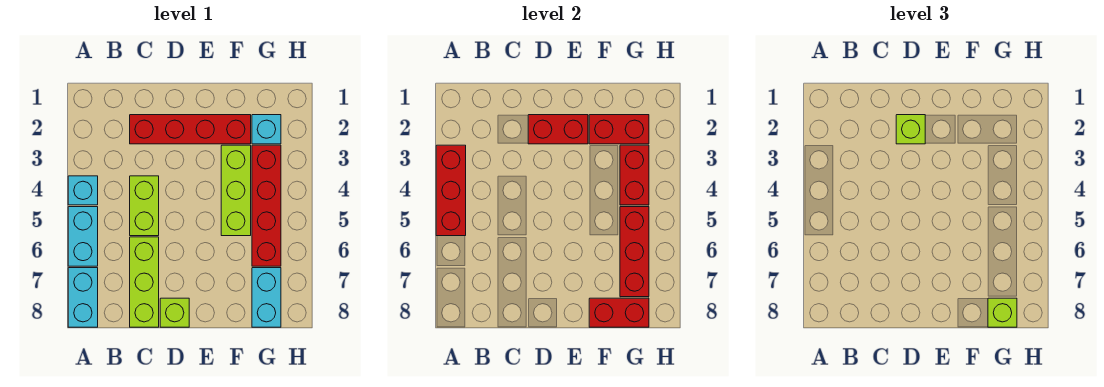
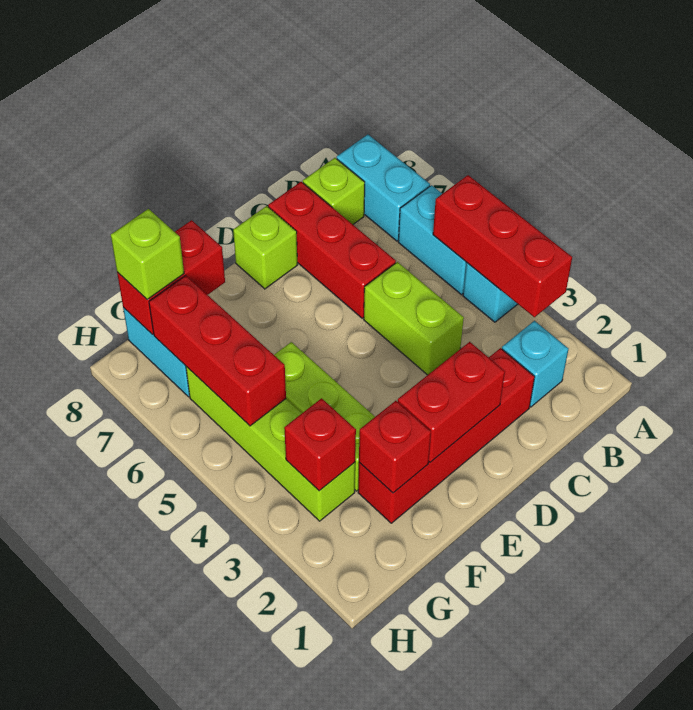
lime 1x3 brick [130,237,159,327] -> red 1x3 brick [268,182,396,318]
lime 1x1 brick [896,115,925,144] -> lime 1x1 brick moved to [303,158,365,224]
red 1x2 brick [589,115,649,144] -> red 1x1 brick [359,401,431,493]
cyan 1x1 brick [252,115,281,144] -> cyan 1x1 brick moved to [502,321,569,407]
red 1x4 brick [252,145,281,266] -> lime 1x4 brick [186,367,355,521]
red 1x2 brick [620,145,649,205] -> red 1x1 brick [284,398,356,491]

